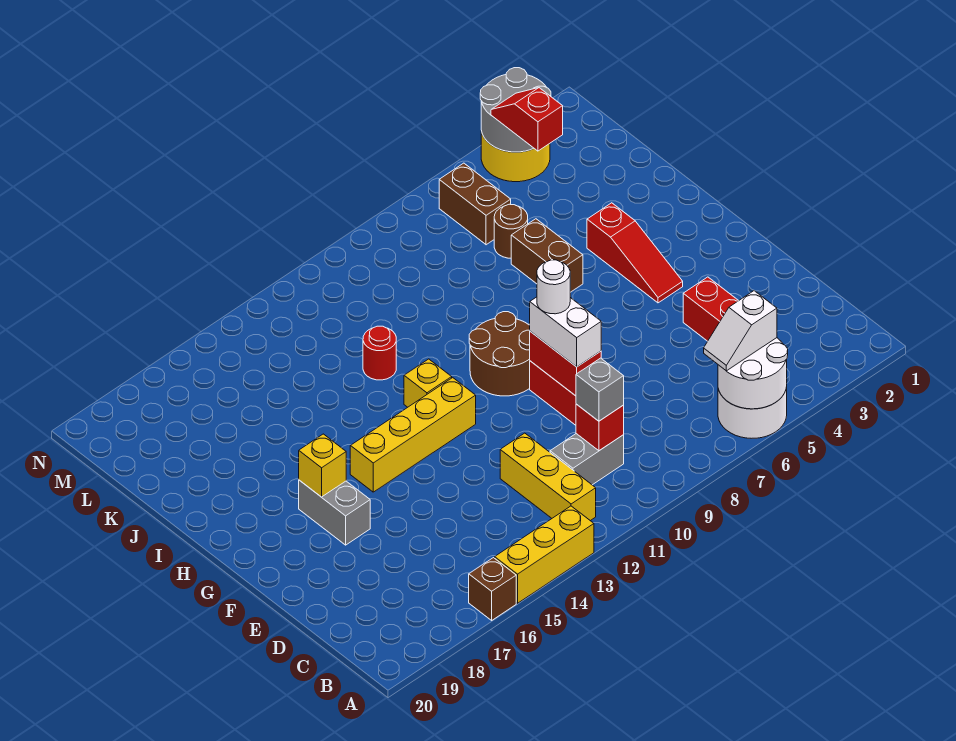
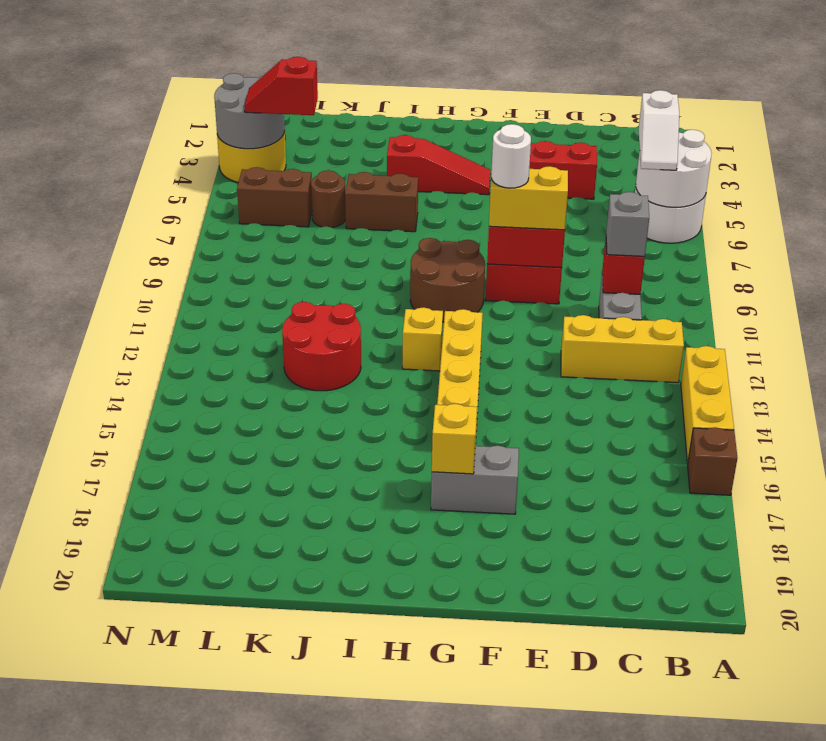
white 1x2 brick [530,297,601,367] -> yellow 1x2 brick [489,166,568,230]
red 1x1 round brick [363,326,396,380] -> red 2x2 round brick [282,302,361,391]

